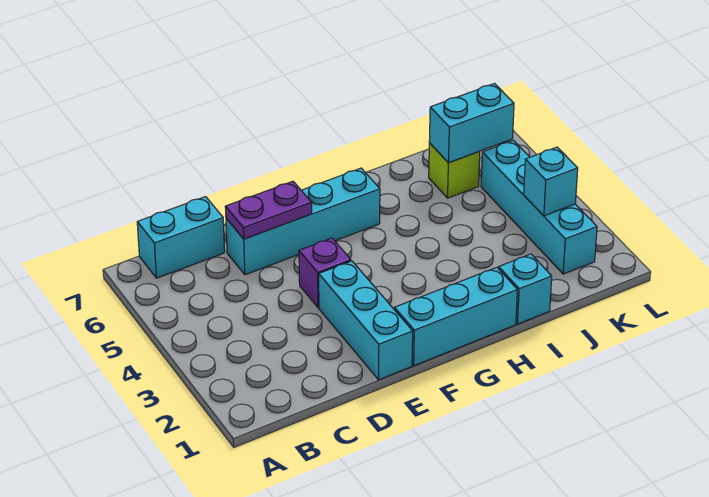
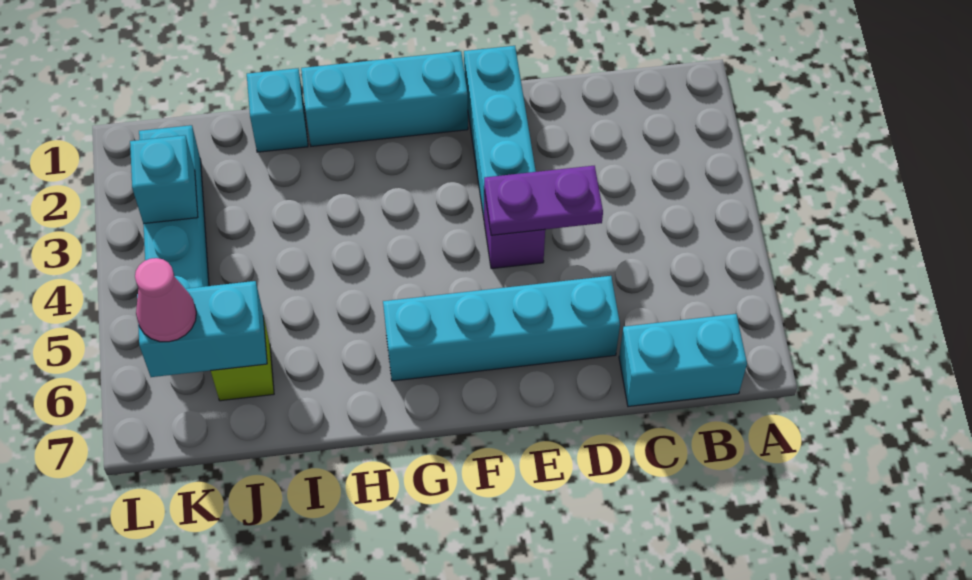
purple 1x2 plate [225,181,312,239] -> purple 1x2 plate moved to [484,166,603,235]
none -> pink 1x1 cone [135,258,196,342]

